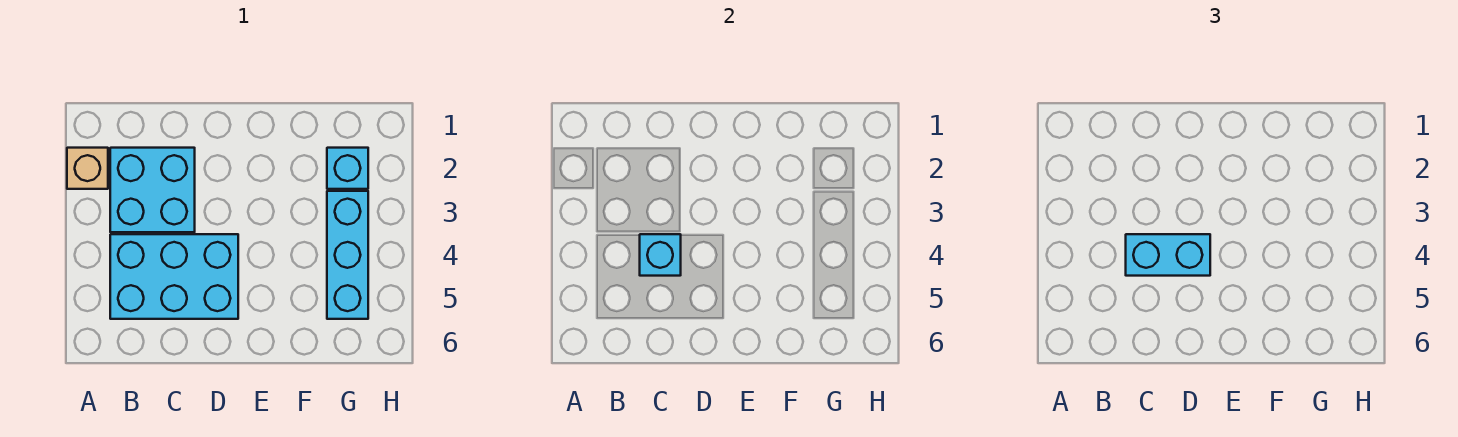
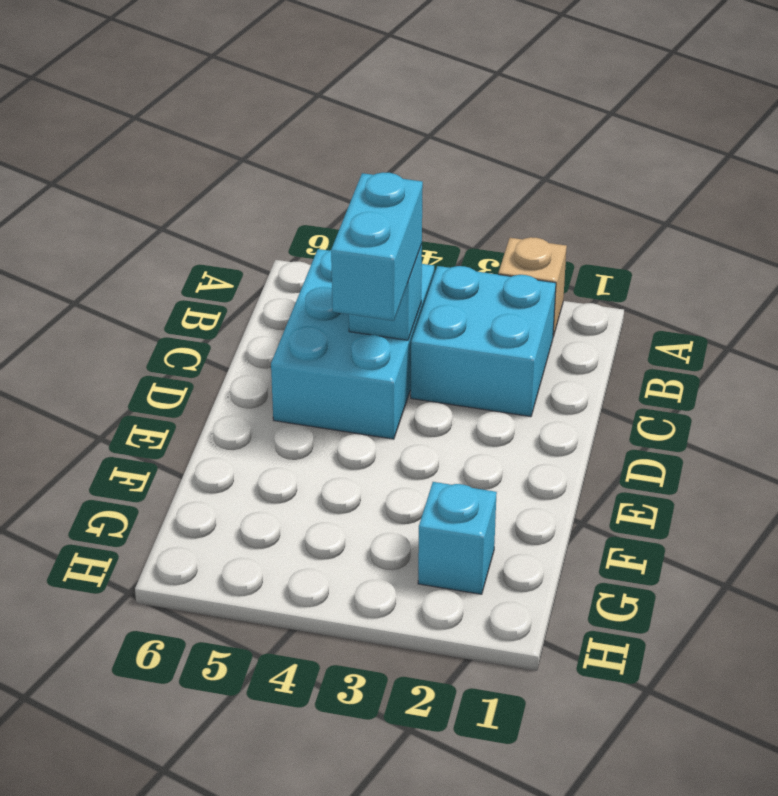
cyan 1x3 brick [327,191,368,319] -> none

